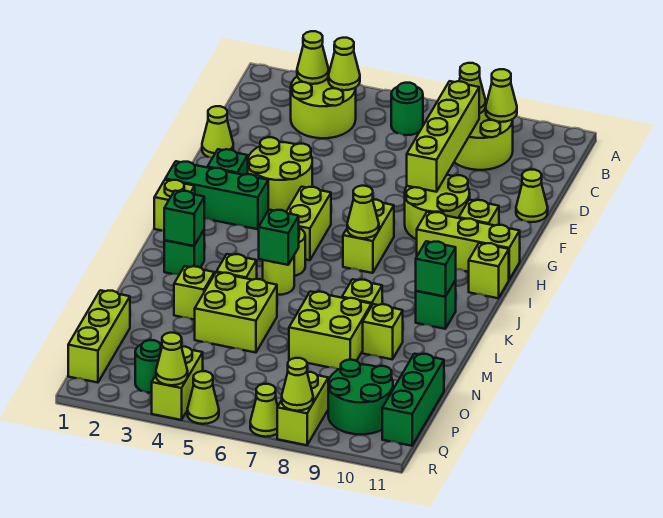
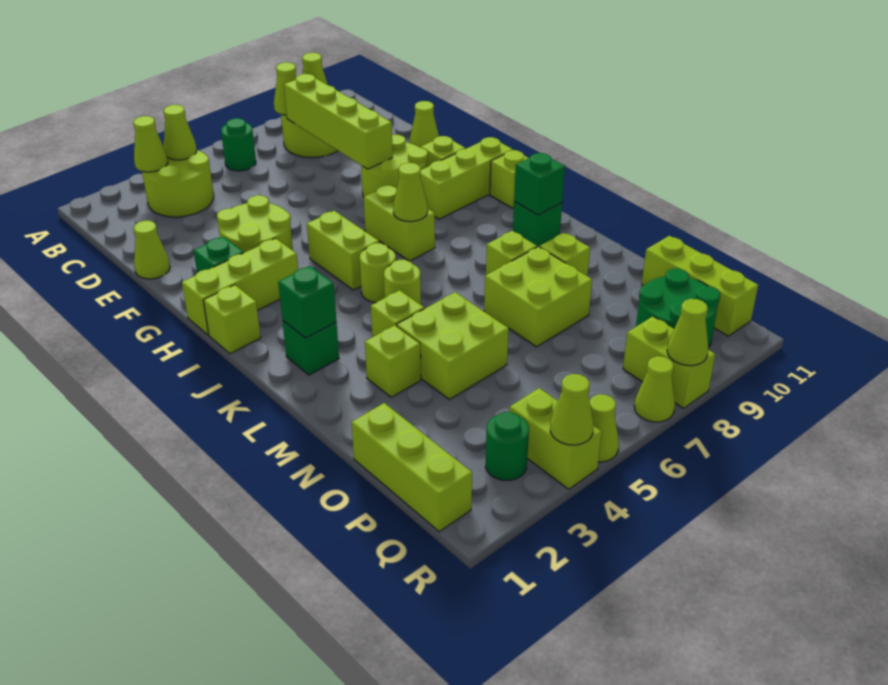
green 1x3 brick [165,161,268,229] -> lime 1x3 brick [182,238,298,335]
green 1x1 brick [259,210,299,265] -> none
green 1x3 brick [382,354,444,446] -> lime 1x3 brick [642,236,758,336]

